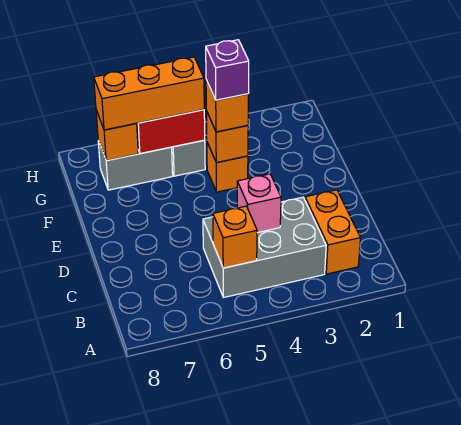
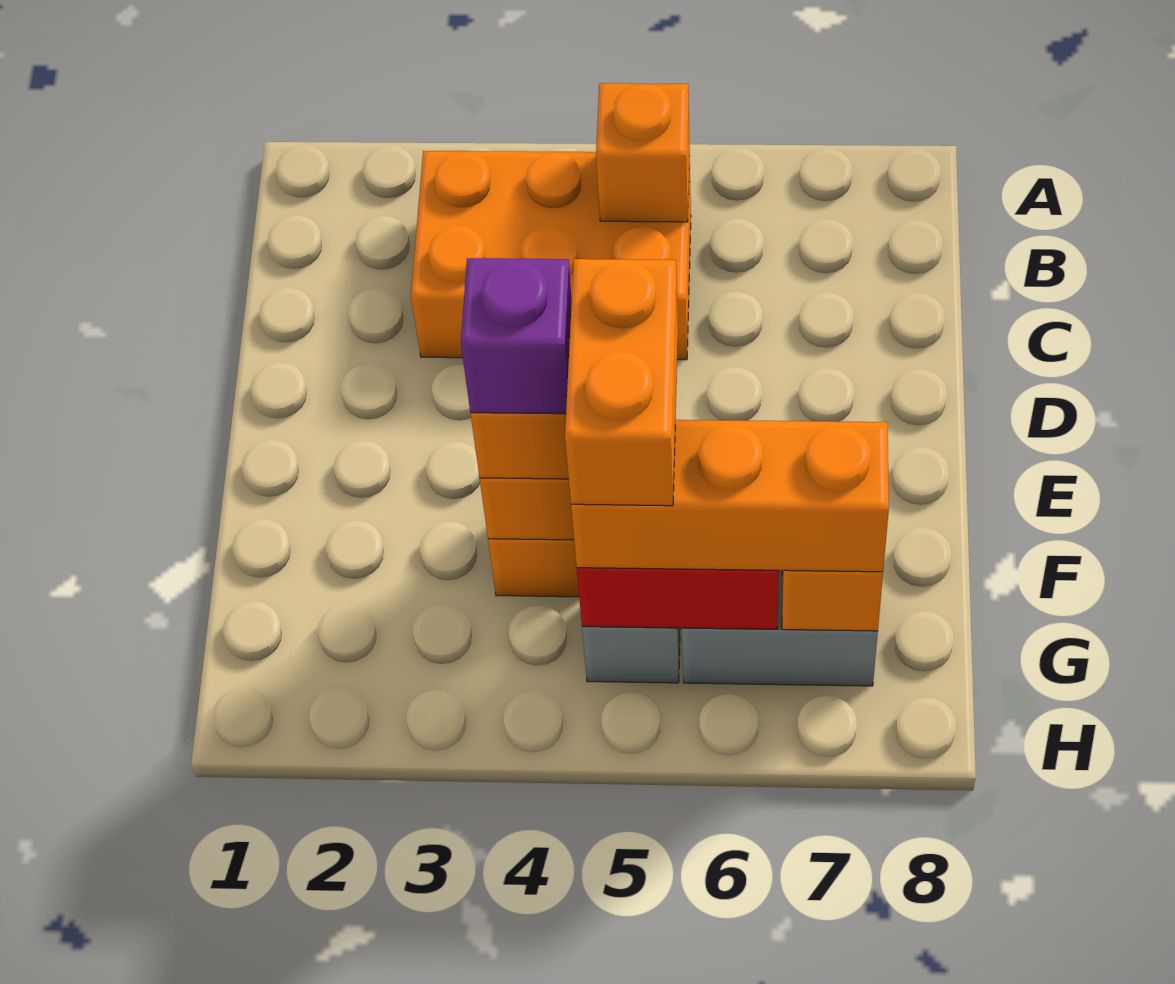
orange 1x2 brick [305,190,360,274] -> orange 1x2 brick moved to [565,259,678,506]
grey 2x3 brick [203,197,326,298] -> orange 2x3 brick [411,151,691,360]
pink 1x1 brick [237,174,281,233] -> none

